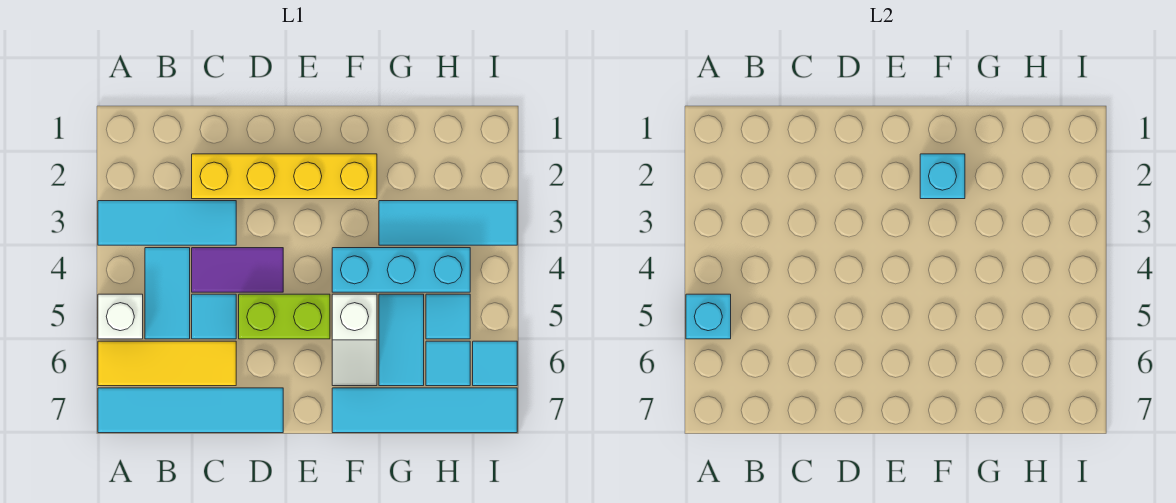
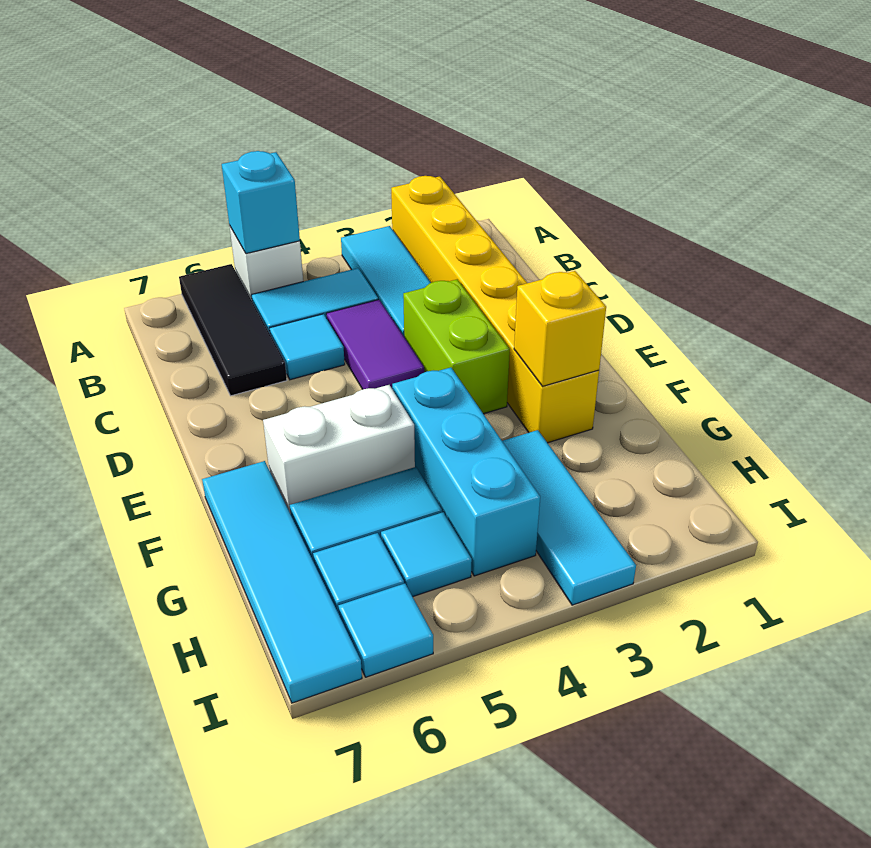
yellow 1x3 tile [98,341,236,386] -> black 1x3 tile [179,264,287,396]
cyan 1x4 tile [98,388,283,433] -> none
yellow 1x4 brick [192,154,377,199] -> yellow 1x6 brick [391,176,599,443]
lime 1x2 brick [239,294,330,339] -> lime 1x2 brick moved to [403,279,510,414]
cyan 1x1 brick [920,154,965,199] -> yellow 1x1 brick [514,271,606,386]
white 1x2 slope [332,294,377,386] -> white 1x2 brick [263,385,415,514]

